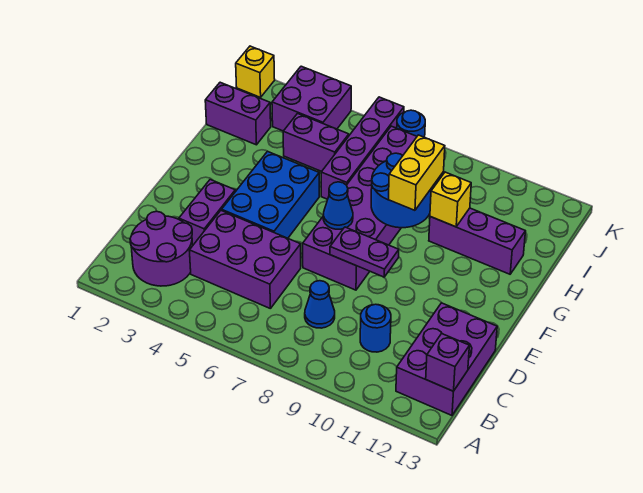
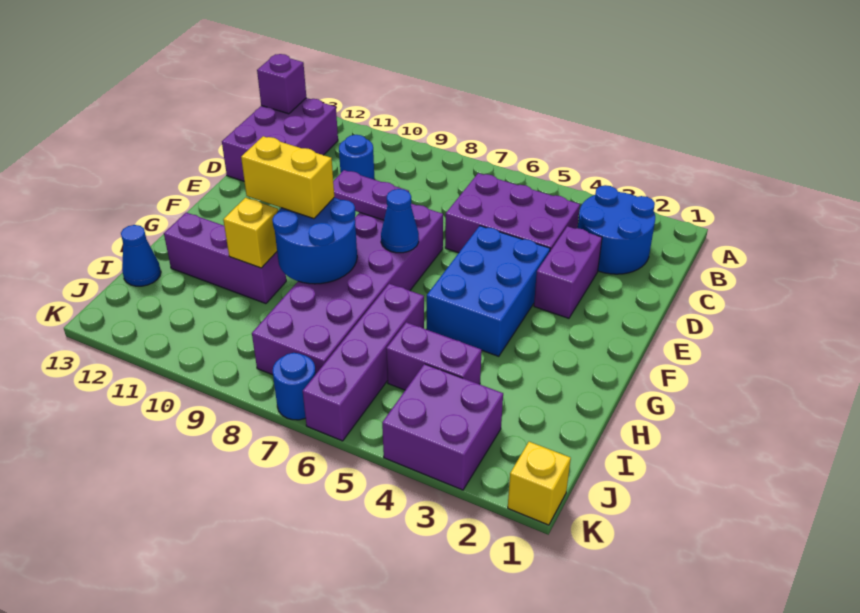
purple 2x2 round brick [130,211,193,286] -> blue 2x2 round brick [578,185,655,274]
blue 1x1 cone [305,281,335,328] -> blue 1x1 cone moved to [121,225,161,286]
yellow 1x2 brick [388,135,445,210] -> yellow 1x2 brick turned to [241,136,334,219]
purple 1x2 brick [205,82,271,145] -> none

